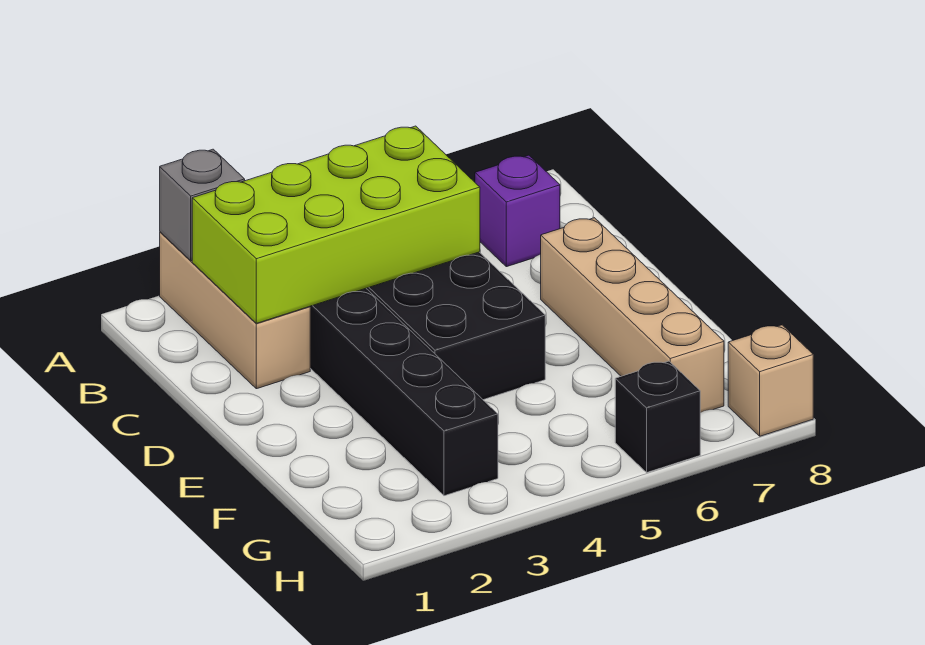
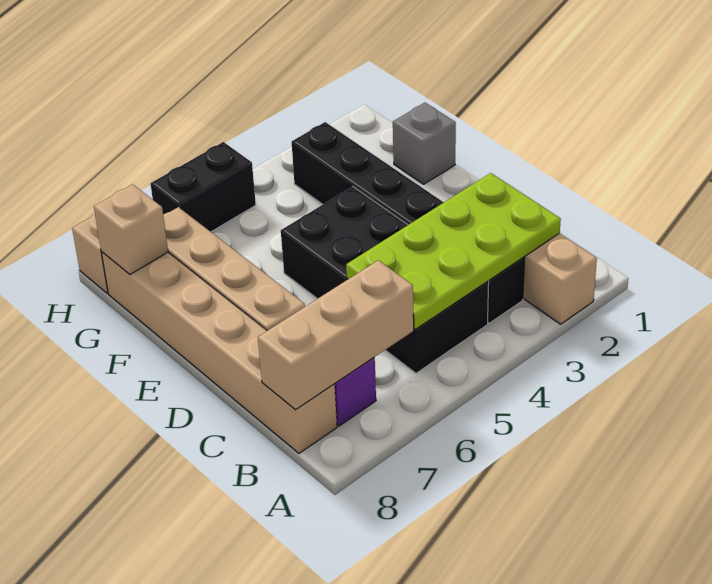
grey 1x1 brick [160,149,245,261] -> grey 1x1 brick moved to [393,103,456,184]
lime 2x4 brick [192,126,480,323] -> lime 2x4 plate [346,173,561,329]
none -> tan 1x3 brick [258,260,414,410]
none -> tan 1x6 brick [101,252,337,453]
none -> tan 1x1 brick [94,184,168,274]
black 1x1 brick [615,361,700,472] -> black 1x2 brick [151,142,256,232]

